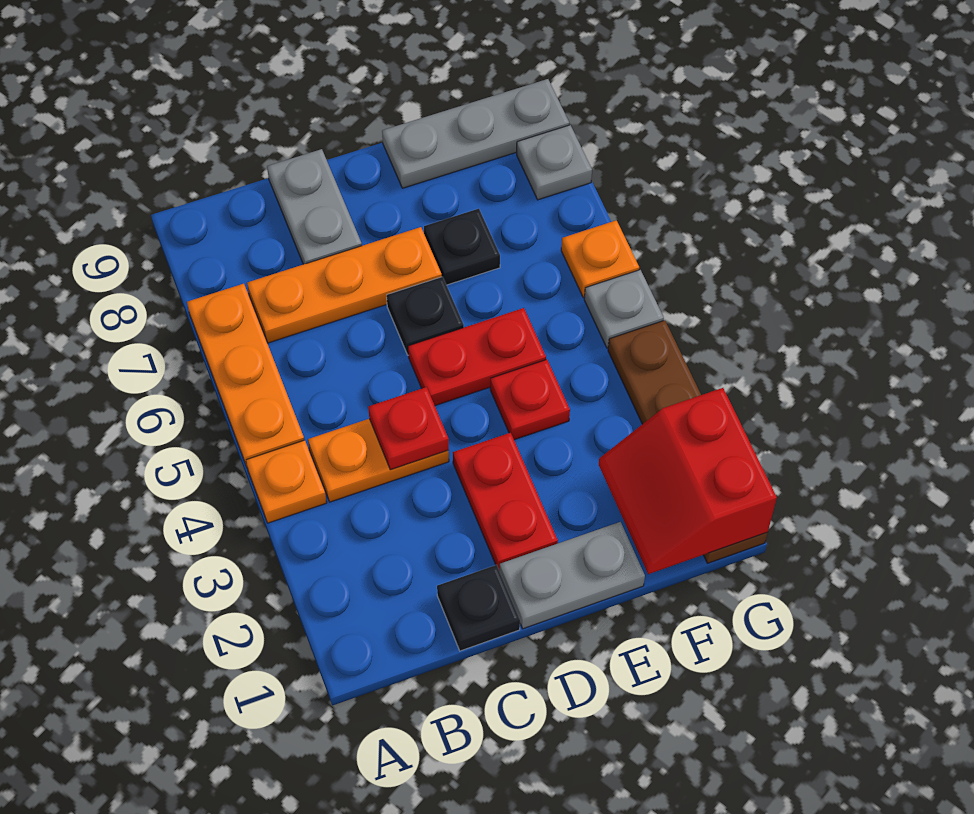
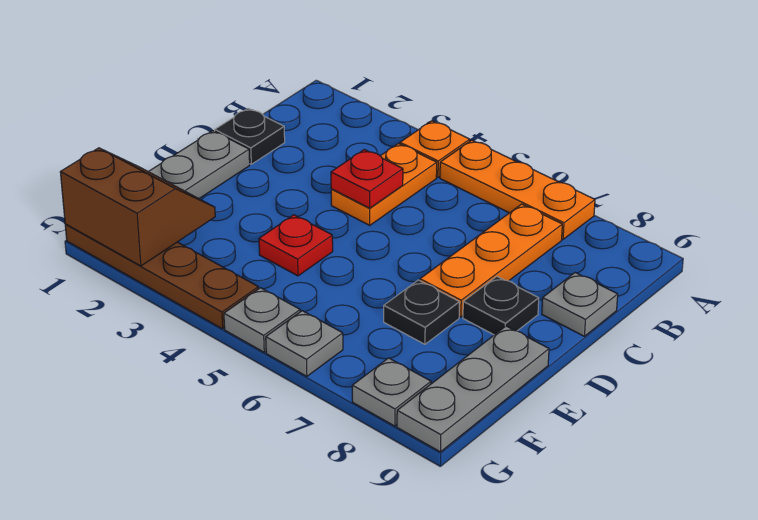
grey 1x2 plate [267,149,362,264] -> grey 1x1 plate [542,273,618,336]
red 1x2 plate [453,433,558,571] -> none
red 1x2 plate [408,308,546,406] -> none
black 1x1 plate [387,277,464,355] -> black 1x1 plate moved to [463,276,539,335]
red 2x2 slope [599,388,777,574] -> brown 2x2 slope [60,148,215,266]
orange 1x1 plate [561,220,639,298] -> grey 1x1 plate [266,311,343,376]

